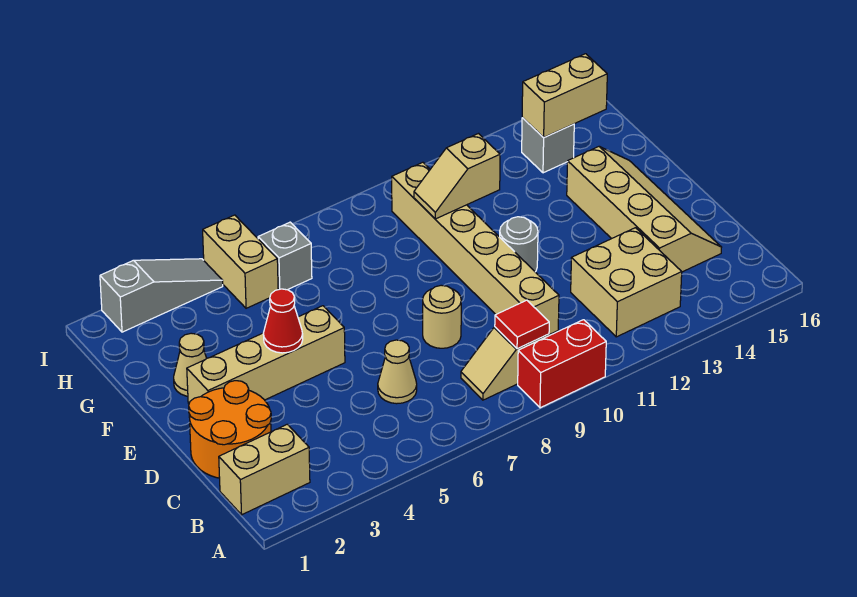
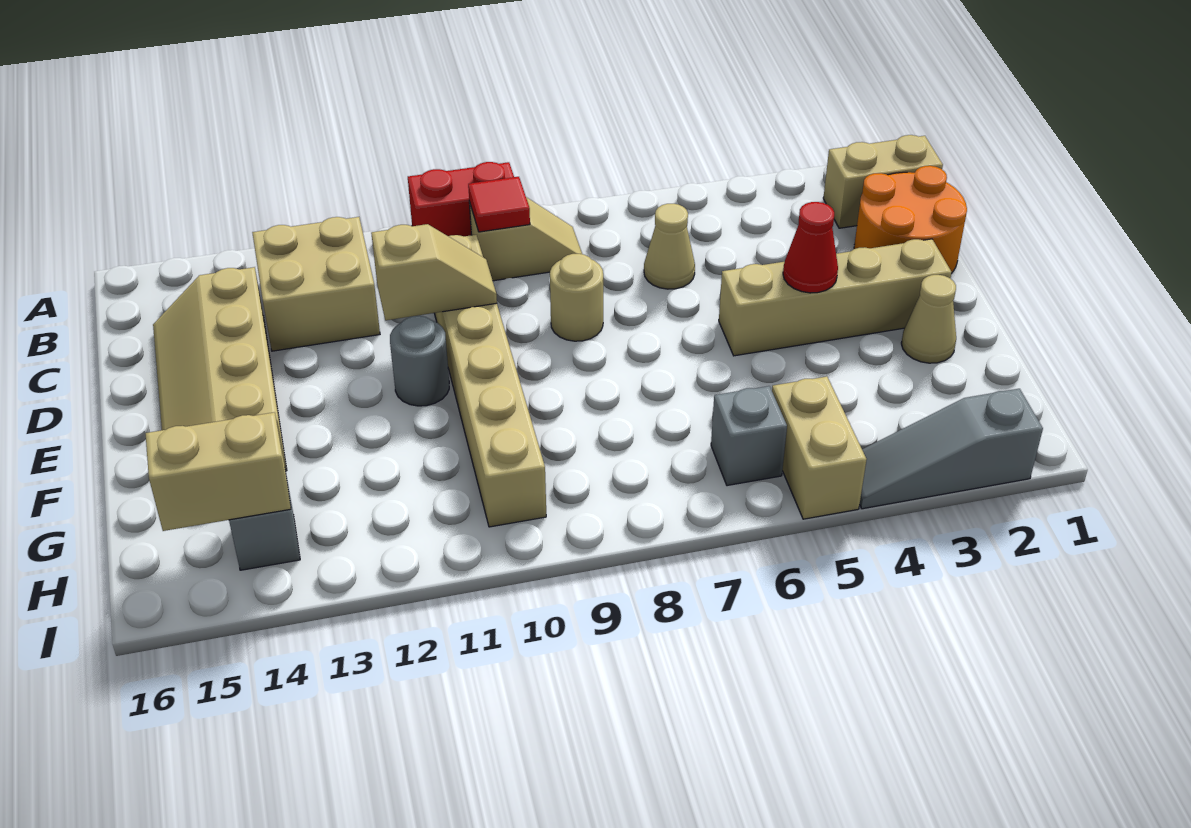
tan 1x2 slope [414,134,500,219] -> tan 1x2 slope moved to [371,224,497,320]

